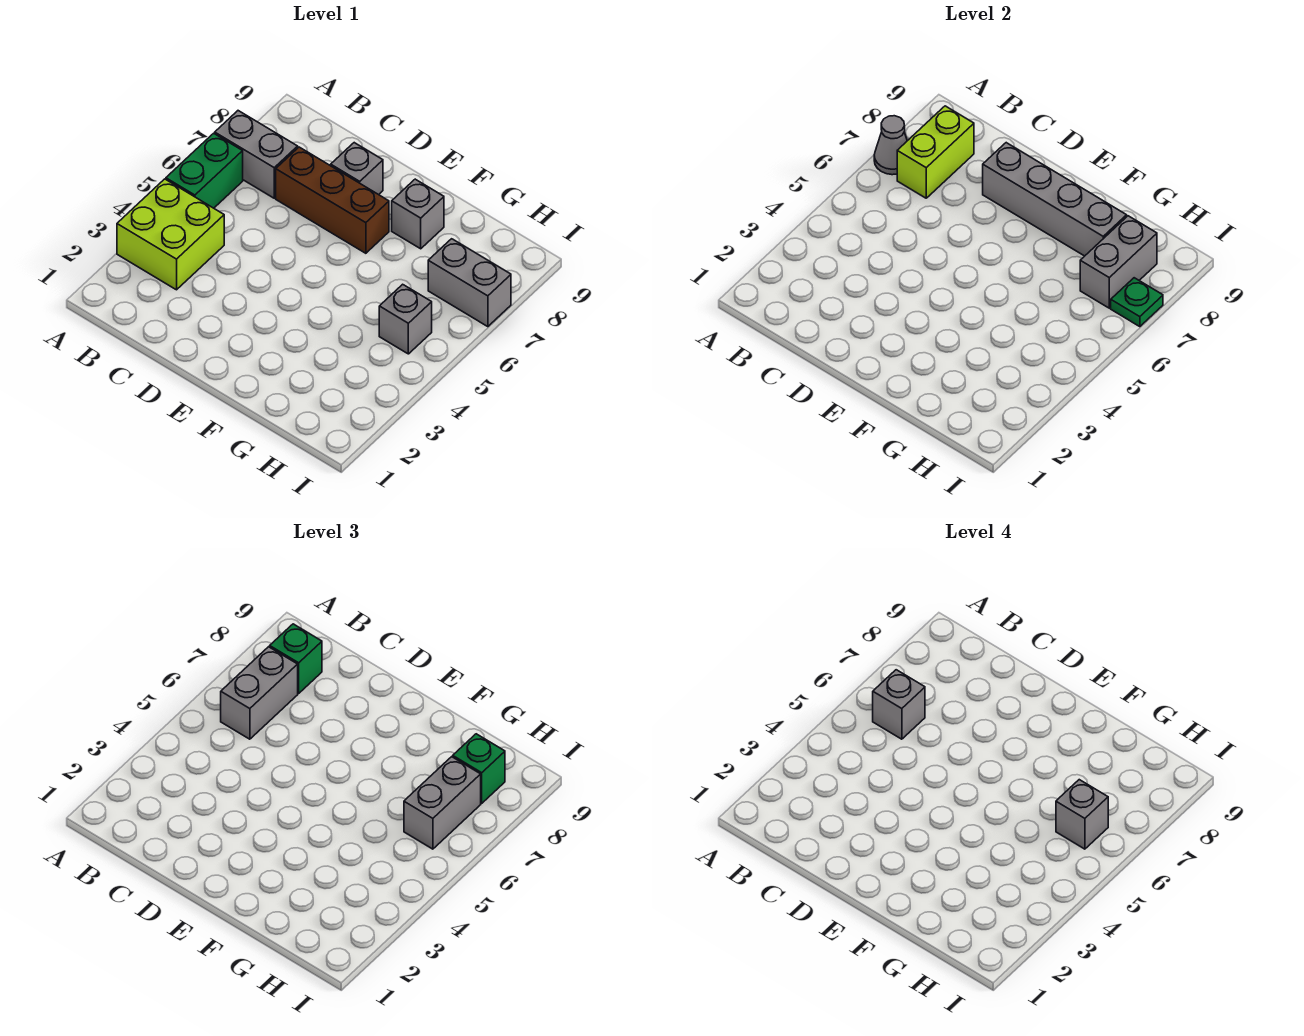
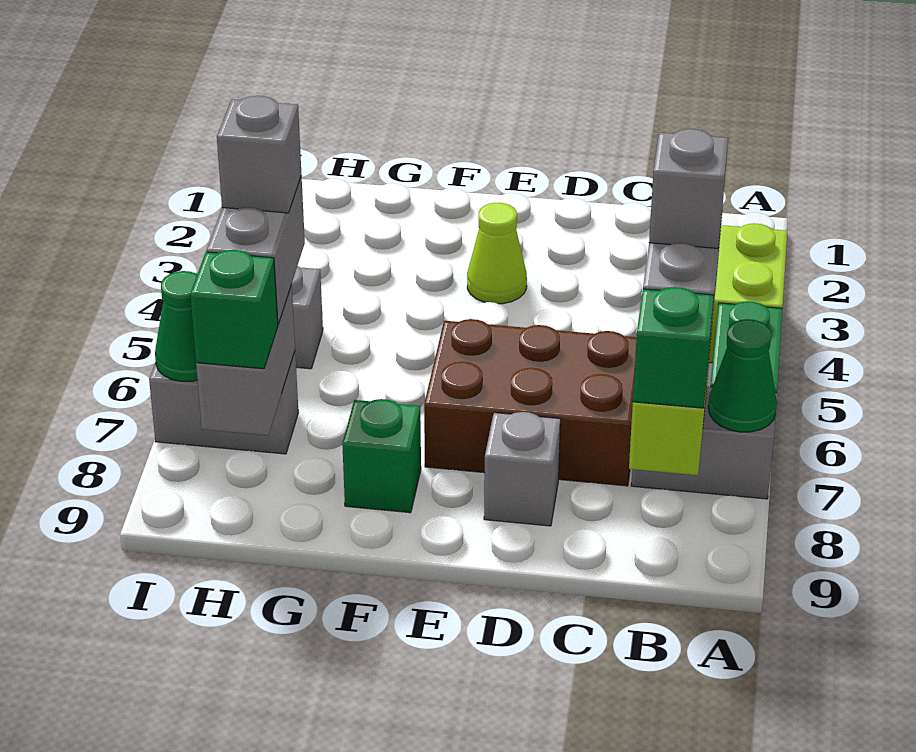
grey 1x1 cone [874,116,907,175] -> green 1x1 cone [708,319,777,432]
brown 1x3 brick [276,147,389,253] -> brown 2x3 brick [424,319,637,486]
grey 1x4 brick [983,143,1127,256] -> none
none -> lime 1x1 cone [467,203,527,304]
grey 1x1 brick [392,179,444,249] -> green 1x1 brick [342,399,421,513]
green 1x1 plate [1111,278,1163,327] -> green 1x1 cone [155,271,198,381]

